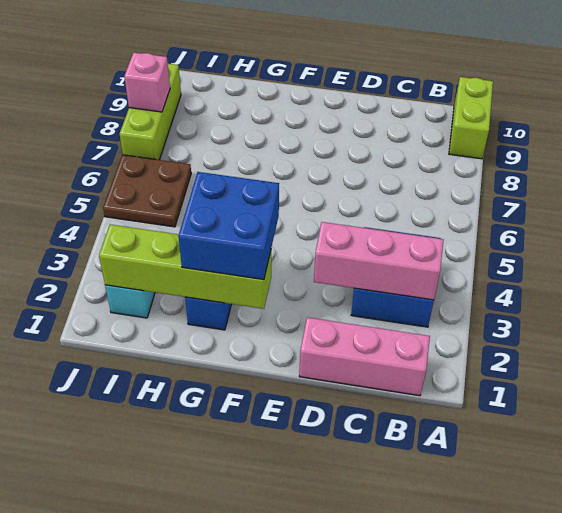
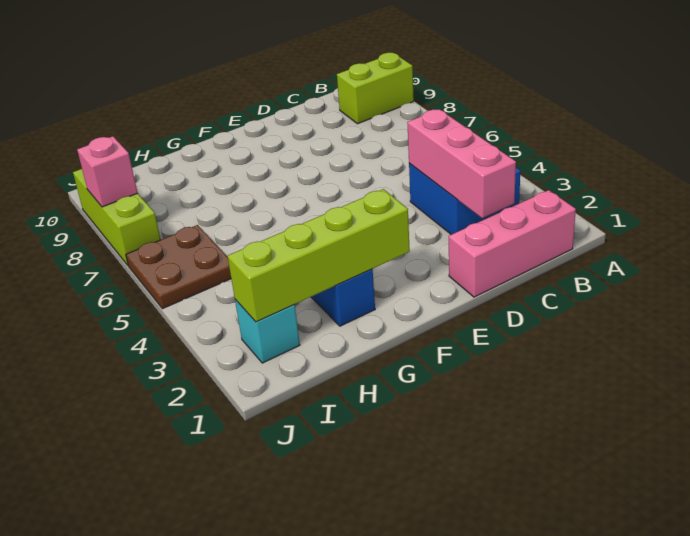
lime 1x2 brick [449,77,493,159] -> lime 1x2 brick turned to [337,53,414,124]
pink 1x3 brick [314,222,444,300] -> pink 1x3 brick turned to [407,109,516,218]
blue 2x2 brick [178,172,279,280] -> none

